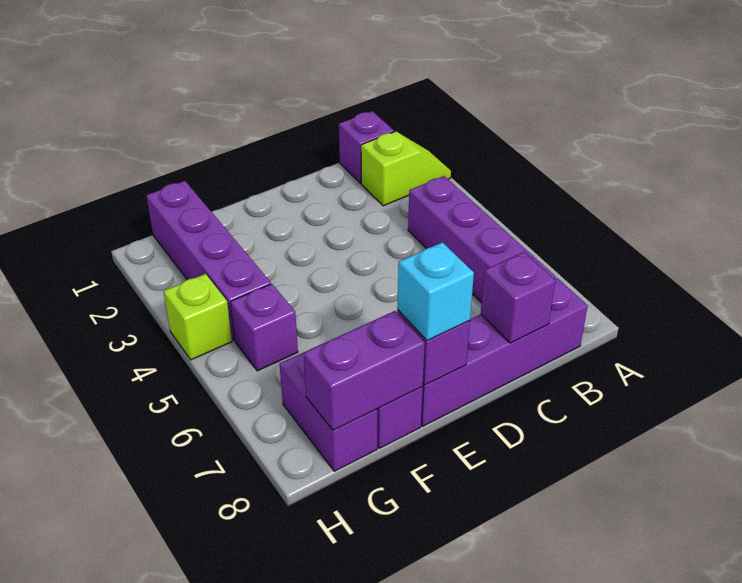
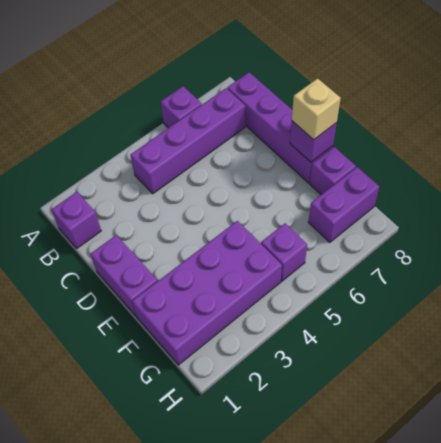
lime 1x2 slope [361,131,451,206] -> none
purple 1x1 brick [481,252,555,343] -> purple 1x1 brick moved to [161,86,202,128]
cyan 1x1 brick [397,242,474,340] -> tan 1x1 brick [292,78,341,140]
purple 1x2 brick [304,311,425,430] -> purple 1x2 brick moved to [91,235,158,316]
purple 1x4 brick [146,181,271,341] -> purple 2x4 brick [132,221,282,365]
lime 1x1 brick [163,274,232,360] -> none

